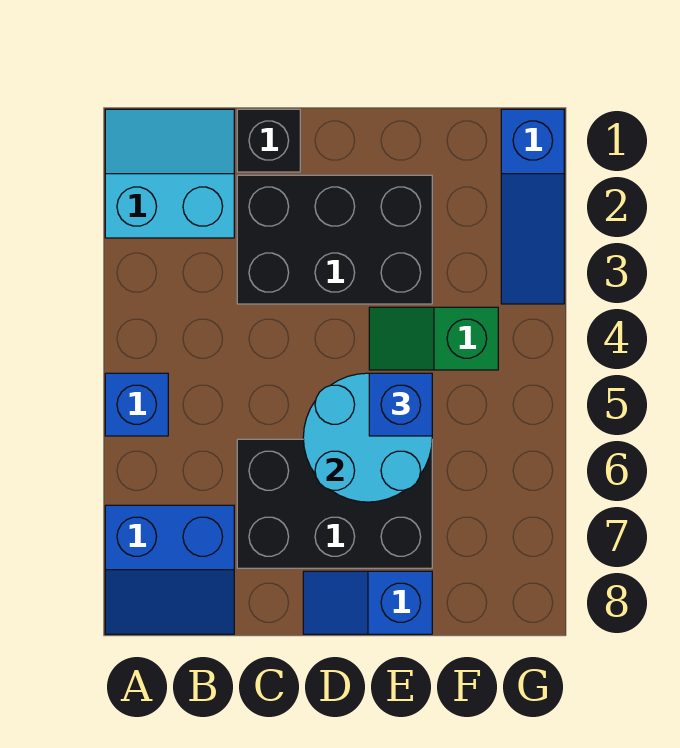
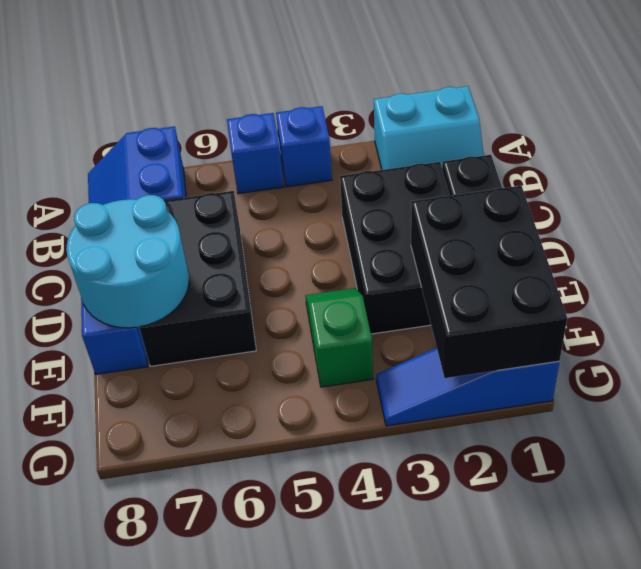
cyan 2x2 slope [105,109,234,238] -> cyan 2x2 slope turned to [374,86,484,170]
cyan 2x2 round brick [303,373,432,502] -> cyan 2x2 round brick moved to [66,195,189,328]
none -> black 2x3 brick [411,186,567,378]
blue 1x1 brick [369,373,432,436] -> blue 1x1 brick moved to [276,106,332,187]

